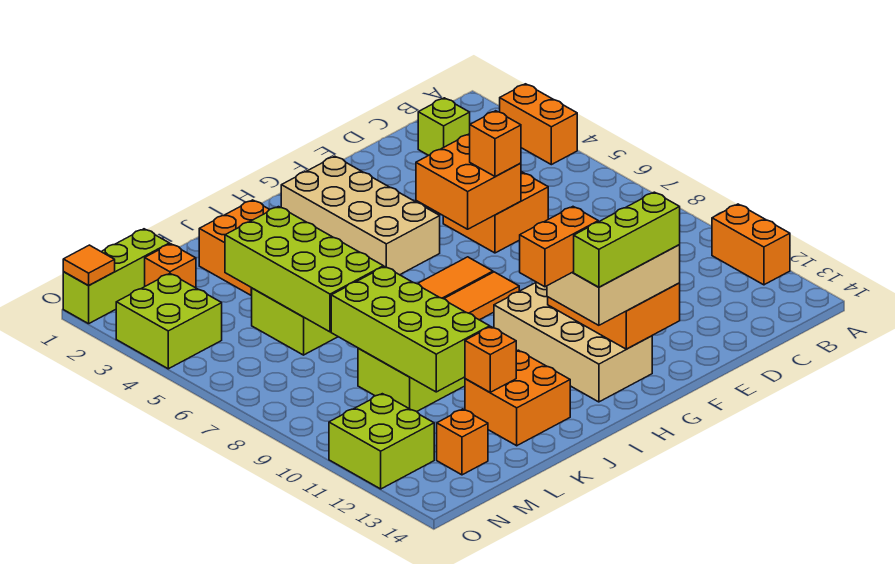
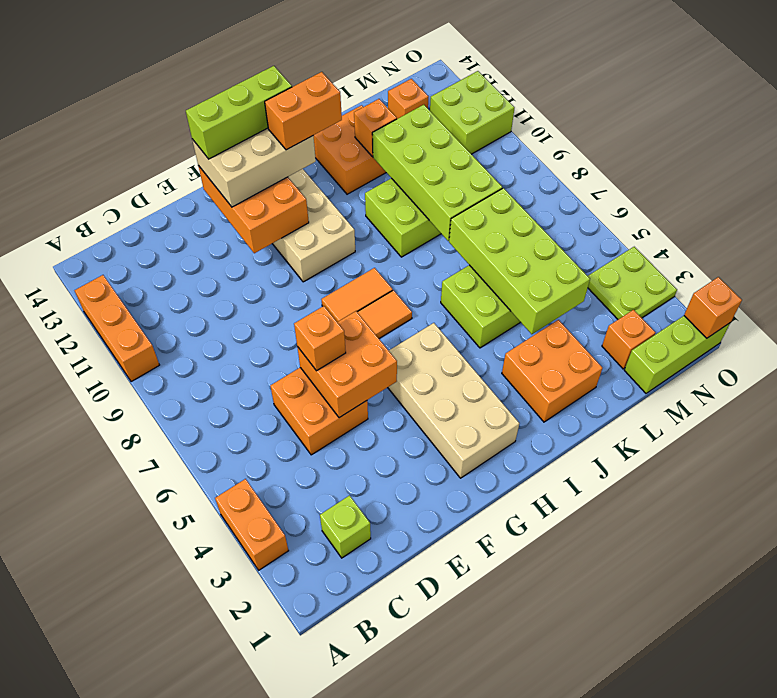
orange 1x2 brick [712,204,790,285] -> orange 1x3 brick [75,275,159,382]
lime 2x2 brick [116,274,222,369] -> lime 2x2 plate [588,247,677,319]
orange 1x1 tile [63,245,115,286] -> orange 1x1 brick [684,277,742,338]

